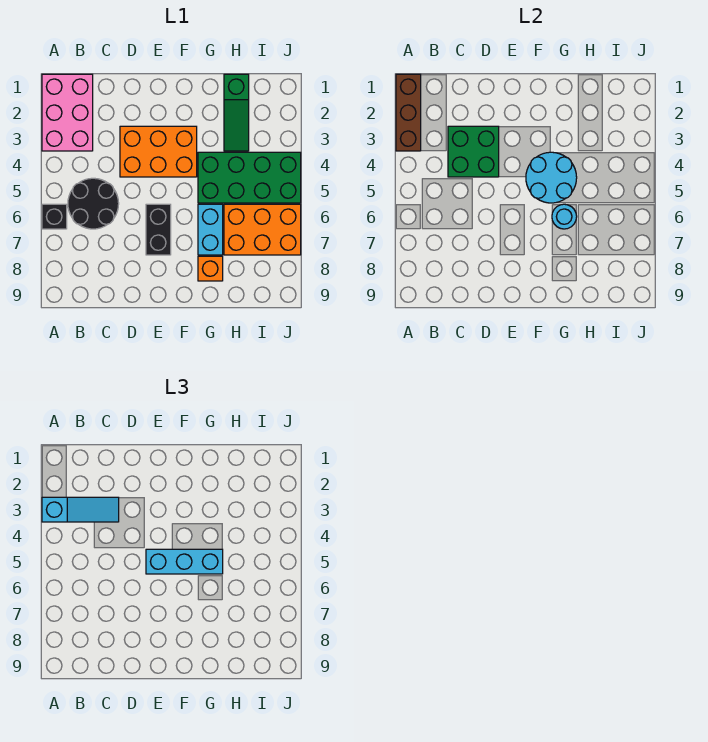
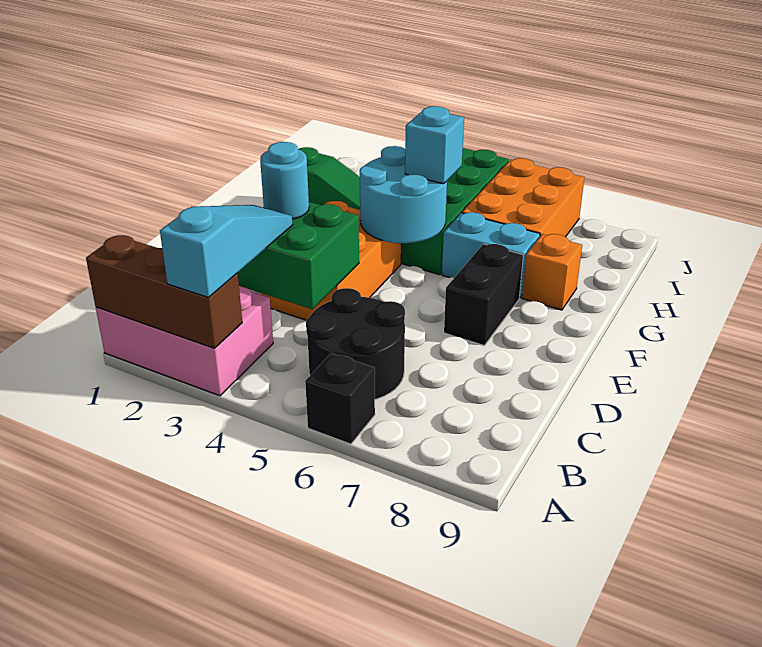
cyan 1x3 brick [146,549,223,574] -> cyan 1x1 brick [405,106,464,184]
black 1x2 brick [146,204,171,255] -> black 1x2 brick turned to [444,244,523,345]
cyan 1x1 round brick [552,204,577,229] -> cyan 1x1 round brick moved to [260,142,309,219]

